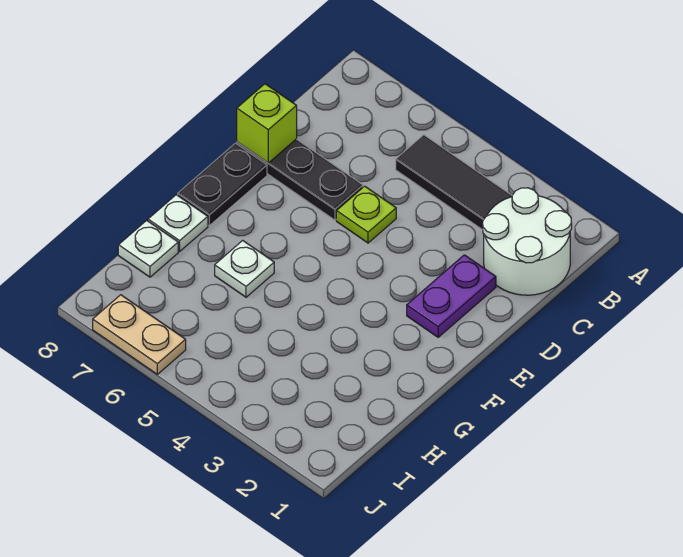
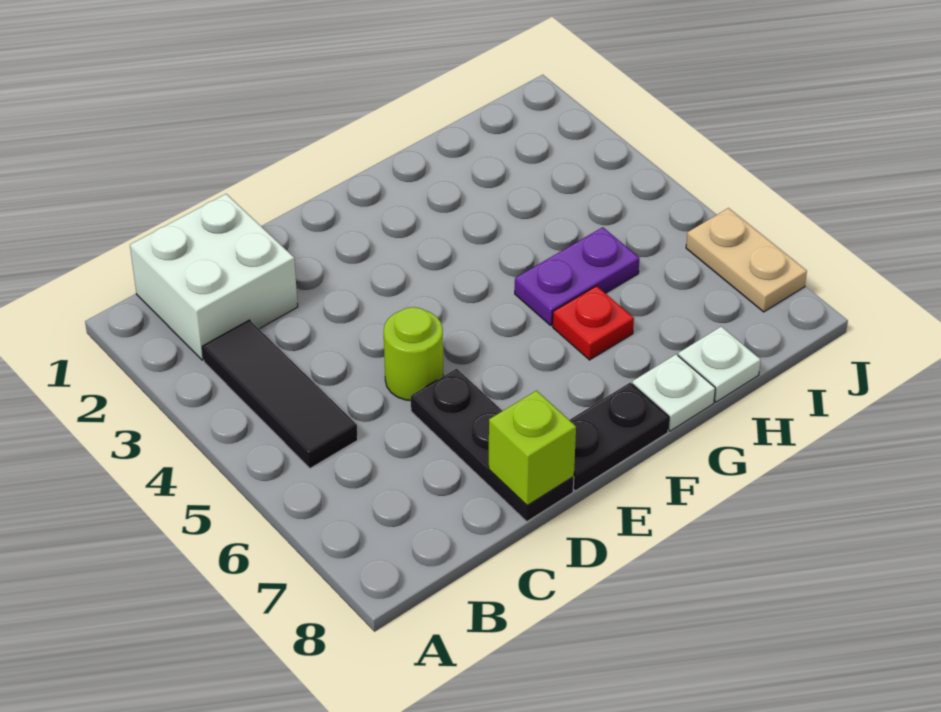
white 2x2 round brick [483,188,572,295] -> white 2x2 brick [130,194,298,360]
purple 1x2 plate [407,255,496,337] -> purple 1x2 plate moved to [515,227,639,325]
lime 1x1 plate [336,186,396,243] -> lime 1x1 round brick [384,307,443,401]
white 1x1 plate [215,240,274,297] -> red 1x1 plate [553,286,634,360]

